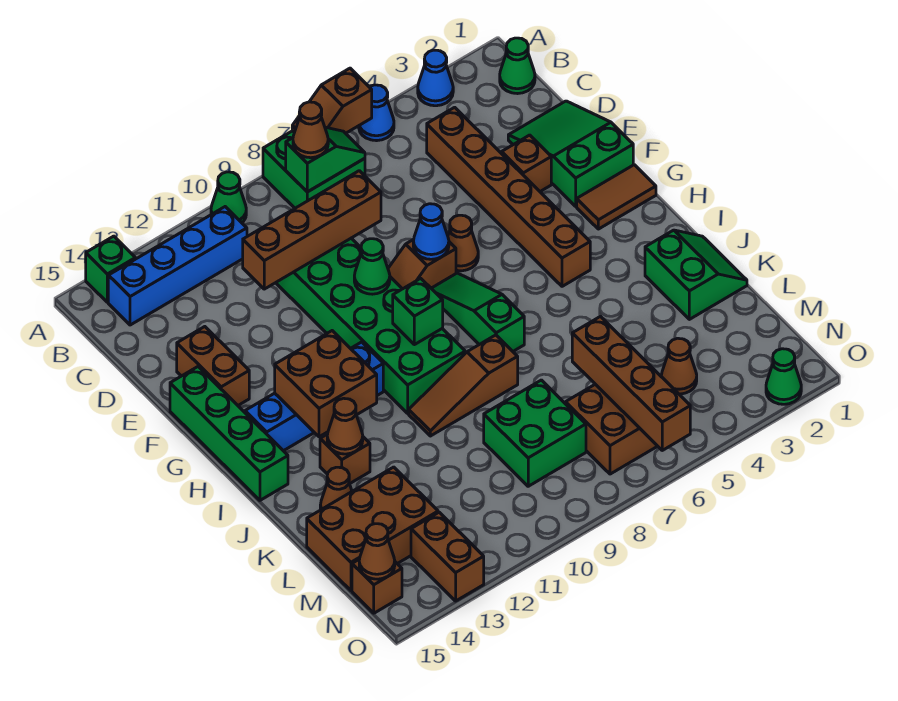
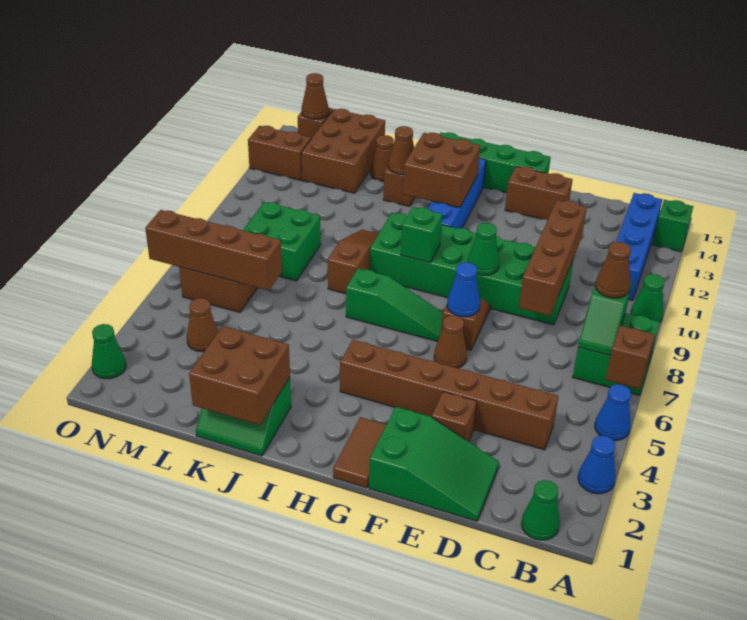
none -> brown 2x2 brick [189,326,290,425]

